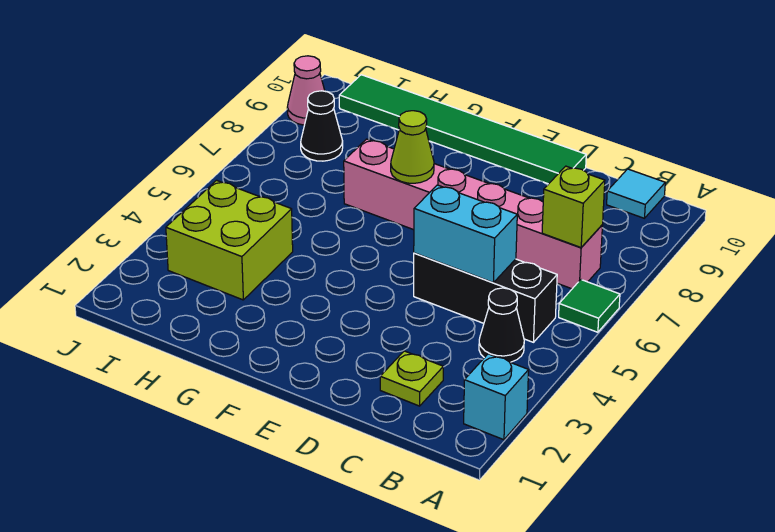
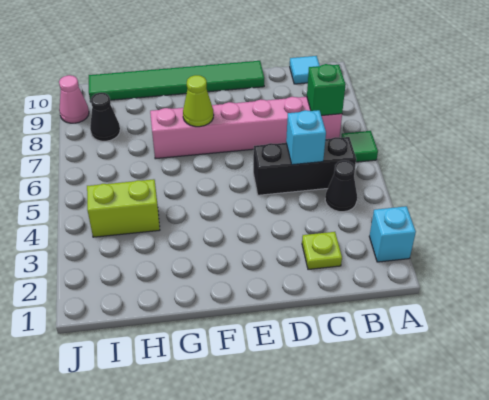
lime 1x1 brick [542,166,605,247] -> green 1x1 brick [307,64,346,116]
cyan 1x2 brick [414,185,517,283] -> cyan 1x1 brick [286,110,326,165]
lime 2x2 brick [166,180,293,300] -> lime 1x2 brick [87,179,160,237]

